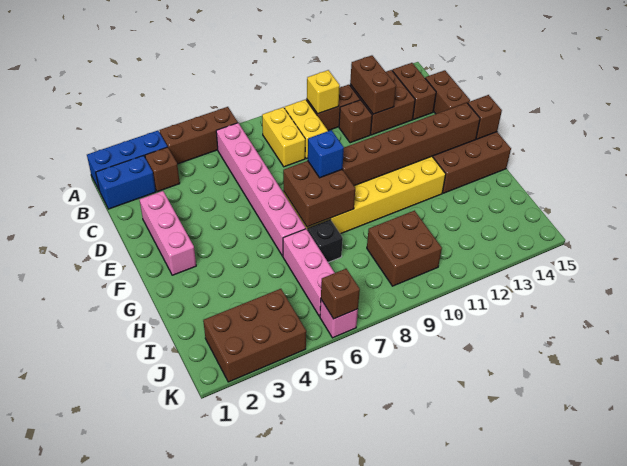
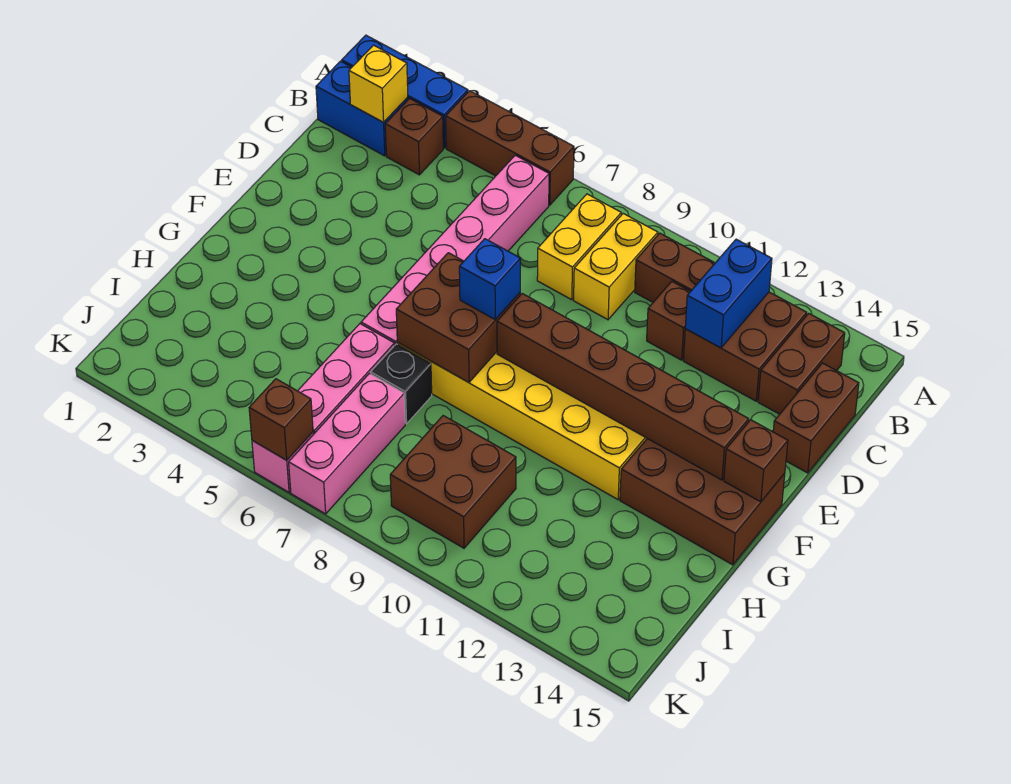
yellow 1x1 brick [307,70,340,114] -> yellow 1x1 brick moved to [349,45,408,122]
brown 1x2 brick [350,55,396,114] -> blue 1x2 brick [685,239,772,348]
pink 1x3 brick [140,191,196,275] -> pink 1x3 brick moved to [289,374,405,514]
brown 2x3 brick [203,289,306,382] -> none

